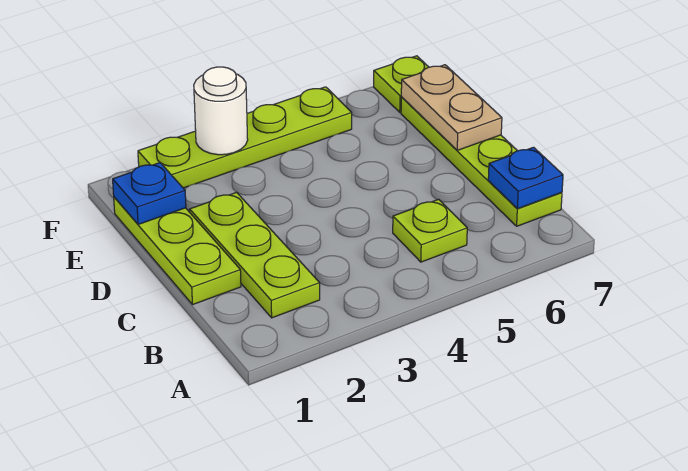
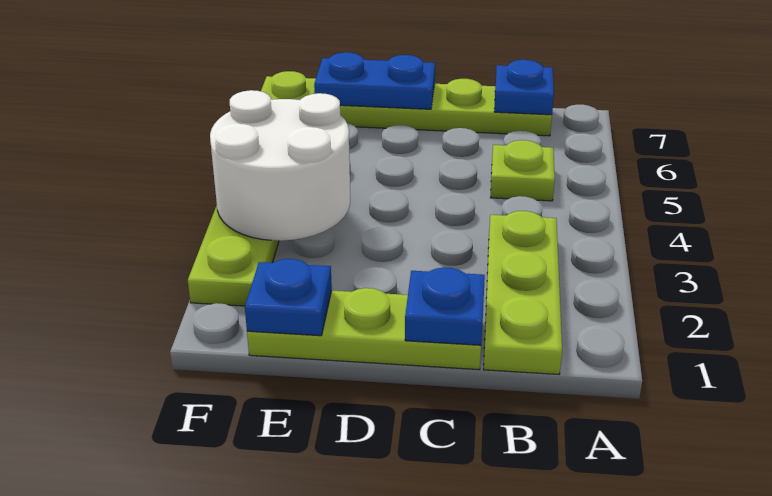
lime 1x3 plate [190,192,320,318] -> lime 1x3 plate turned to [484,211,562,374]
none -> blue 1x1 plate [405,267,485,345]
tan 1x2 plate [401,65,502,150] -> blue 1x2 plate [314,52,435,109]
white 1x1 round brick [194,67,248,155] -> white 2x2 round brick [210,90,350,241]

